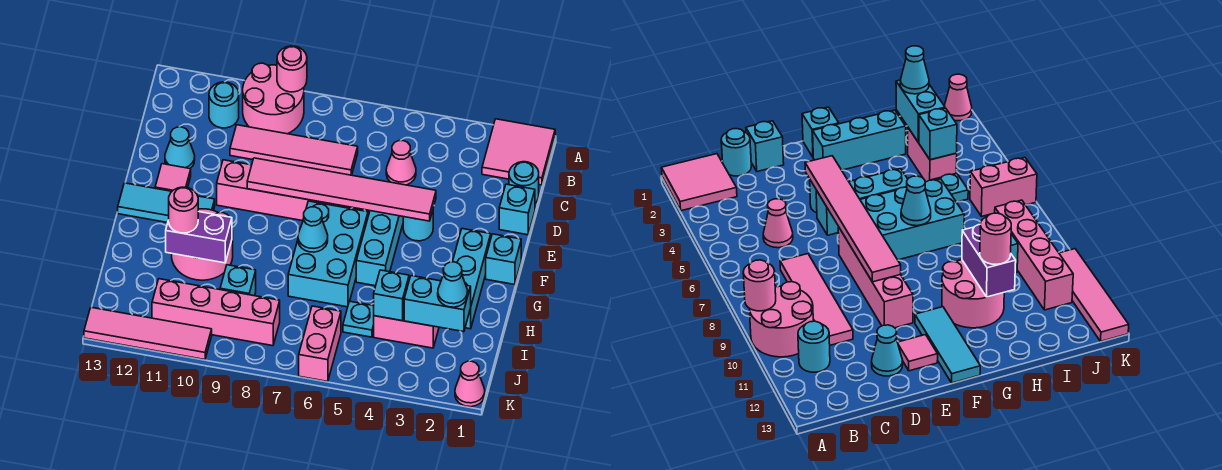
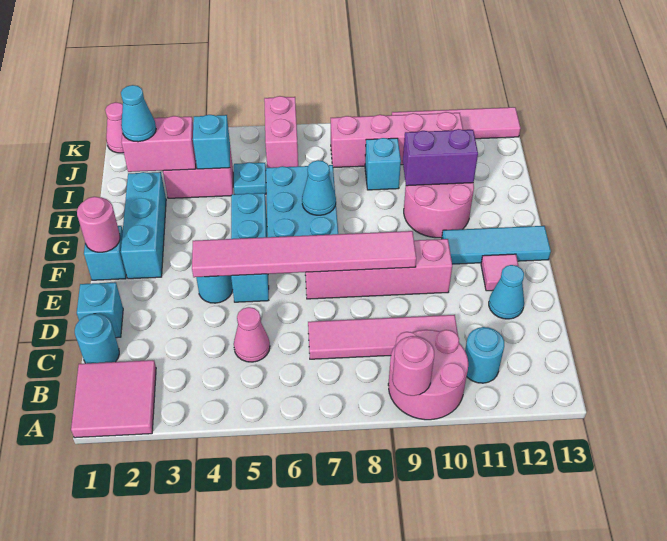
pink 1x1 round brick [169,187,198,233] -> pink 1x1 round brick moved to [77,197,120,252]
cyan 1x2 brick [404,276,471,332] -> pink 1x2 brick [121,116,196,172]

